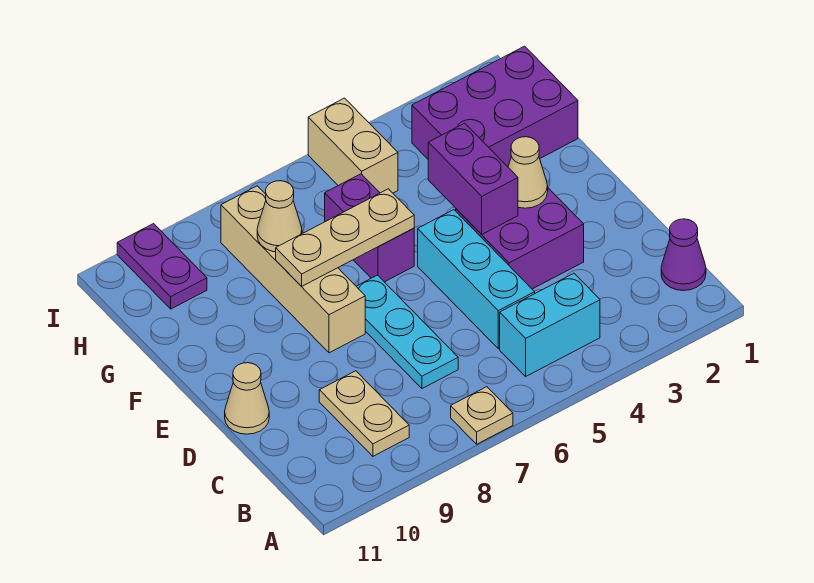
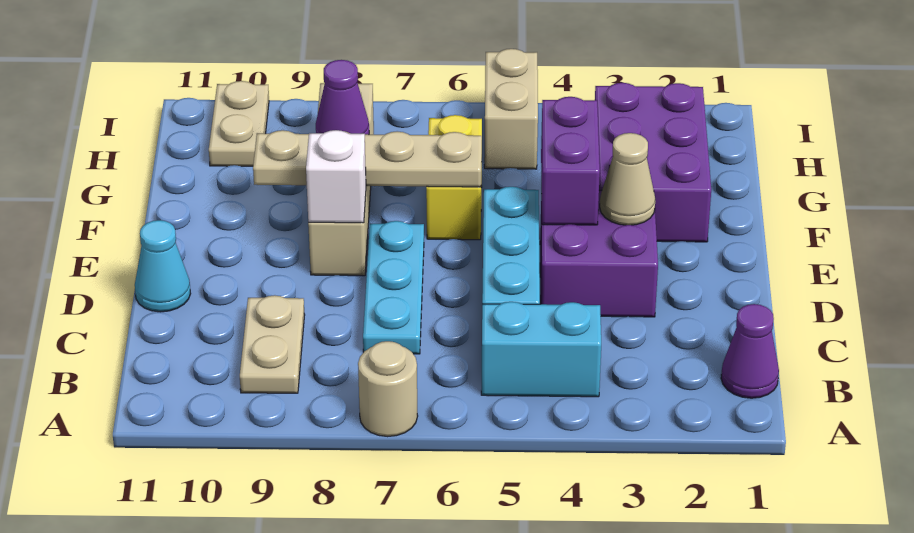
tan 1x1 plate [451,387,513,444] -> tan 1x1 round brick [358,341,418,437]
tan 1x1 cone [225,363,269,434] -> cyan 1x1 cone [135,220,191,312]
none -> white 1x1 brick [306,130,366,223]
purple 1x2 brick [325,174,414,282] -> yellow 1x2 brick [426,115,482,240]
tan 1x3 plate [276,189,414,286] -> tan 1x4 plate [253,130,482,187]
purple 2x3 brick [412,46,578,167] -> purple 2x3 brick turned to [595,83,711,242]
tan 1x1 cone [257,181,302,252] -> purple 1x1 cone [316,60,369,134]
purple 1x2 plate [117,224,207,309] -> tan 1x2 plate [209,81,269,166]

